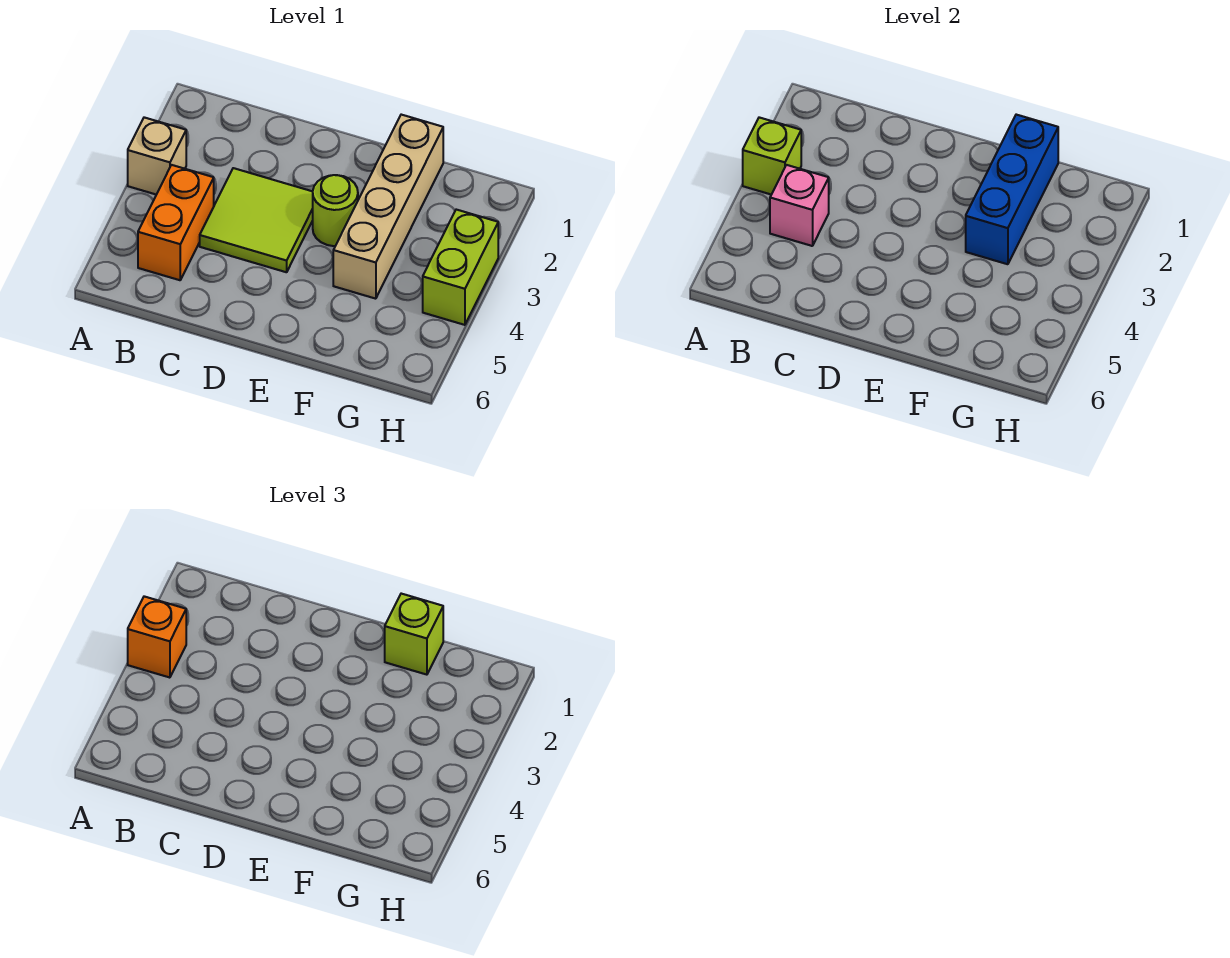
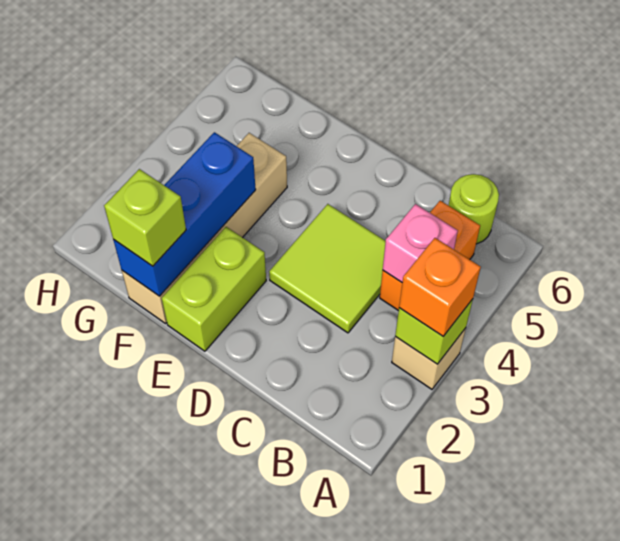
lime 1x1 round brick [313,175,358,246] -> lime 1x1 round brick moved to [448,174,499,244]
lime 1x2 brick [423,210,498,325] -> lime 1x2 brick moved to [162,227,266,351]

